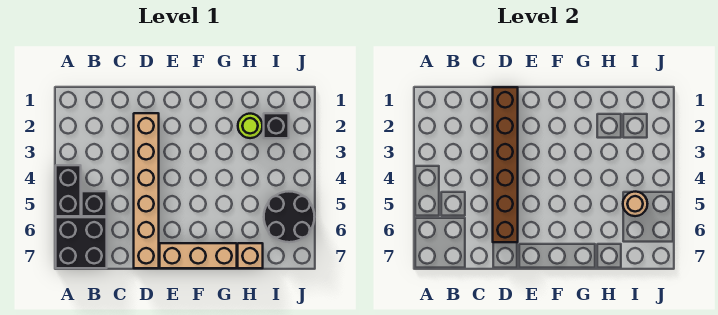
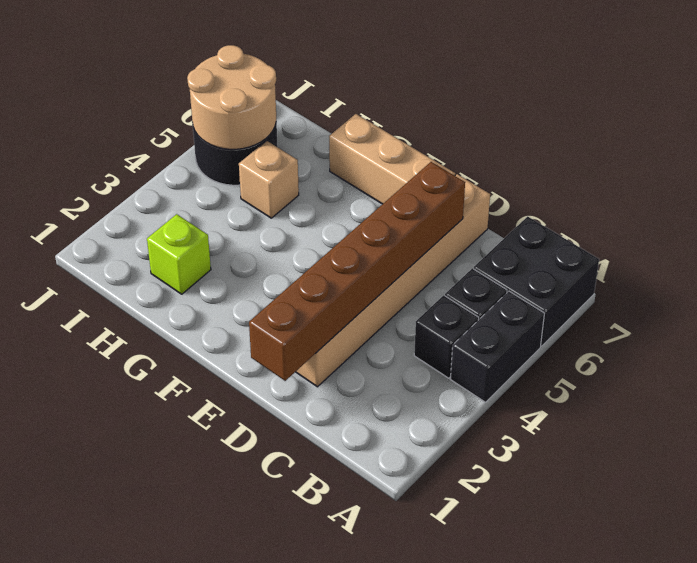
lime 1x1 round brick [238,114,262,138] -> lime 1x1 brick [147,214,211,294]
tan 1x1 brick [238,243,263,268] -> tan 1x1 brick moved to [239,141,299,218]
black 1x1 brick [264,113,289,138] -> black 1x1 brick moved to [414,295,479,378]
tan 1x1 round brick [623,192,647,216] -> tan 2x2 round brick [187,45,276,149]

